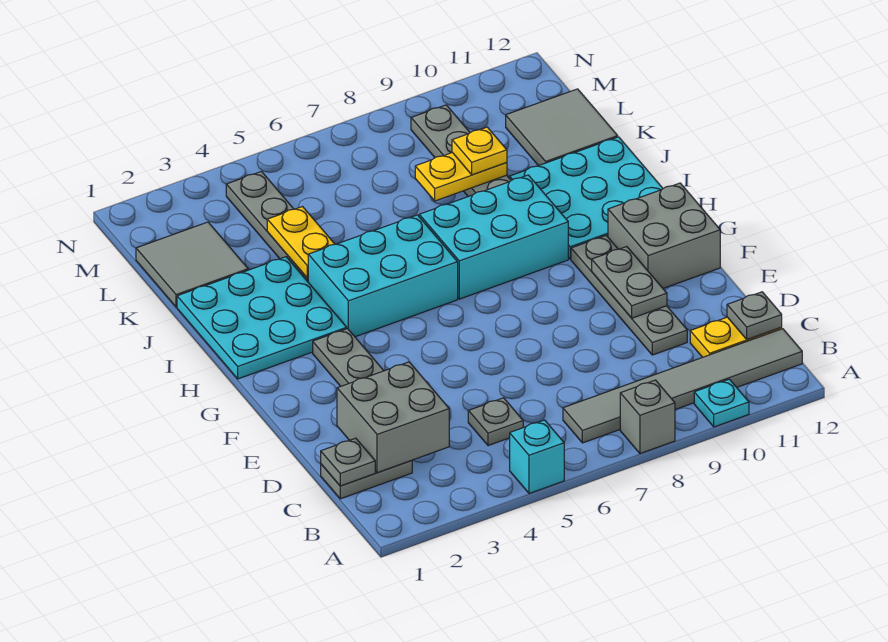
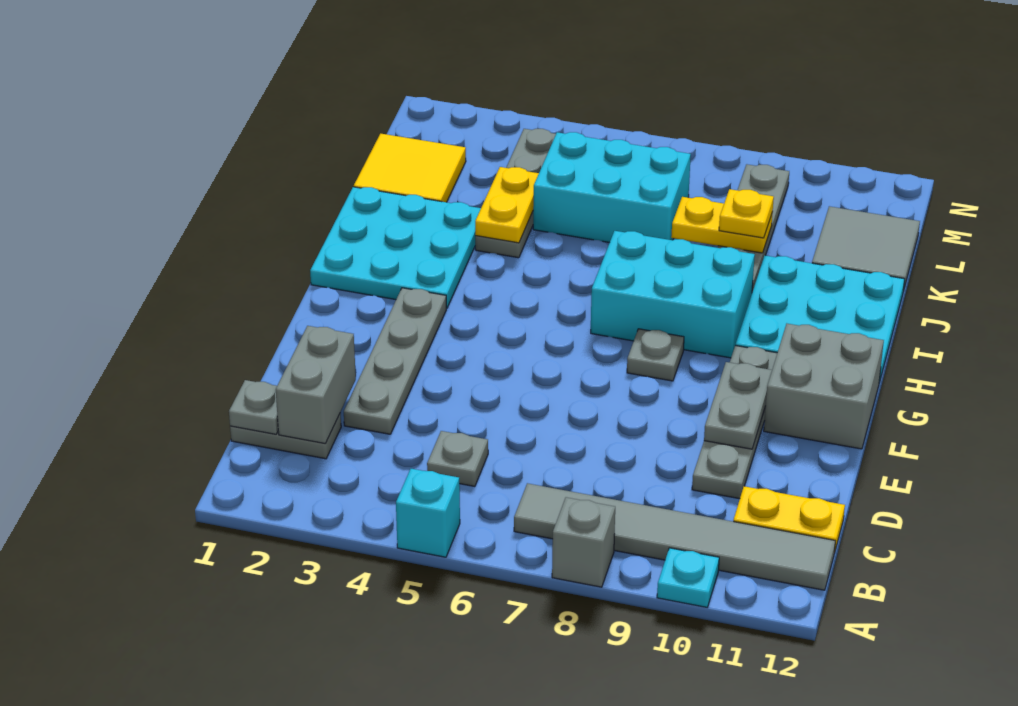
grey 2x2 brick [337,362,449,473] -> grey 1x2 brick [276,326,356,443]
grey 1x1 plate [727,292,782,340] -> grey 1x1 plate moved to [627,329,684,381]
cyan 2x3 brick [308,215,458,337] -> cyan 2x3 brick moved to [533,132,691,243]
grey 2x2 tile [136,222,248,307] -> yellow 2x2 tile [354,134,466,202]

